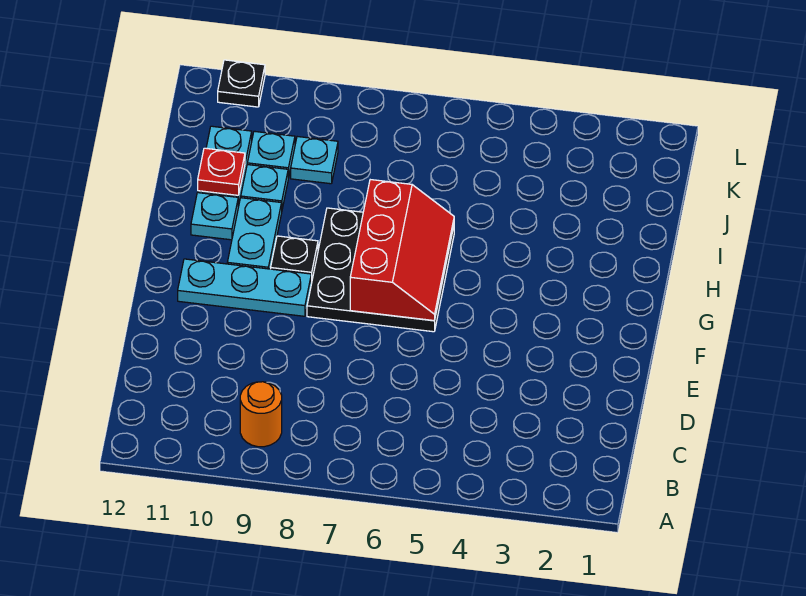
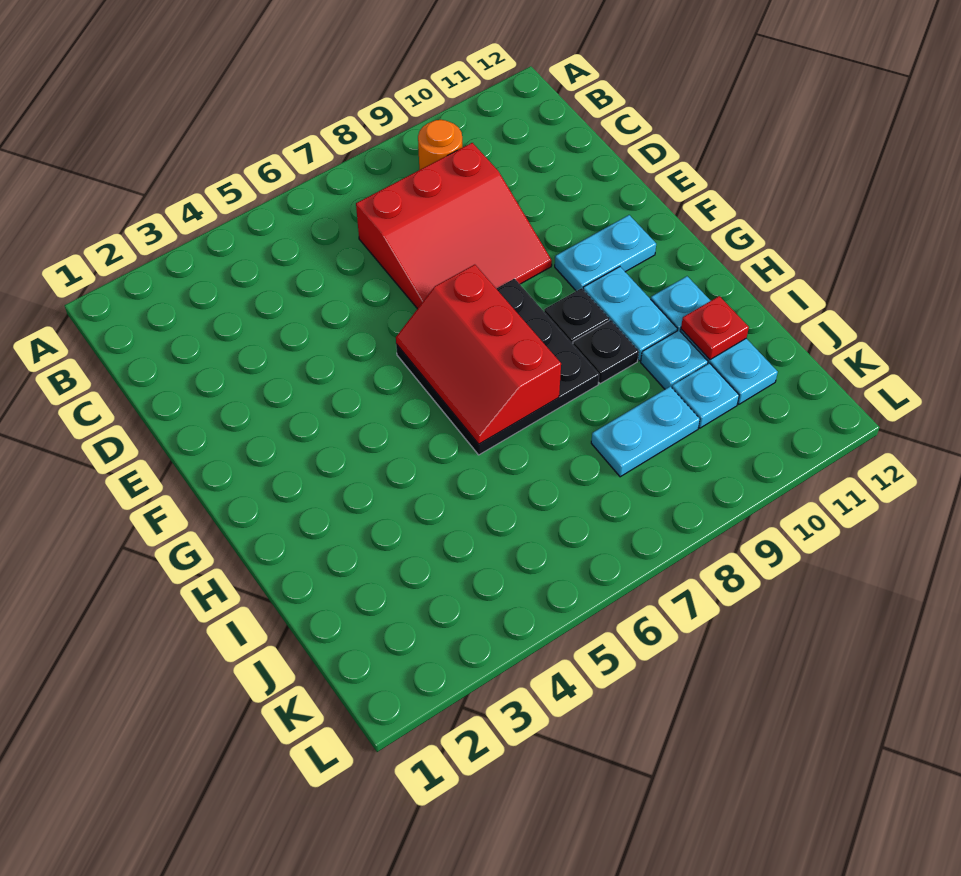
none -> red 3x3 slope [356,143,552,309]
cyan 1x3 plate [178,259,311,316] -> cyan 1x2 plate [555,215,656,291]
cyan 1x1 plate [291,137,338,184] -> cyan 1x2 plate [591,386,700,477]
black 1x1 plate [218,60,265,107] -> black 1x1 plate moved to [573,320,639,384]

